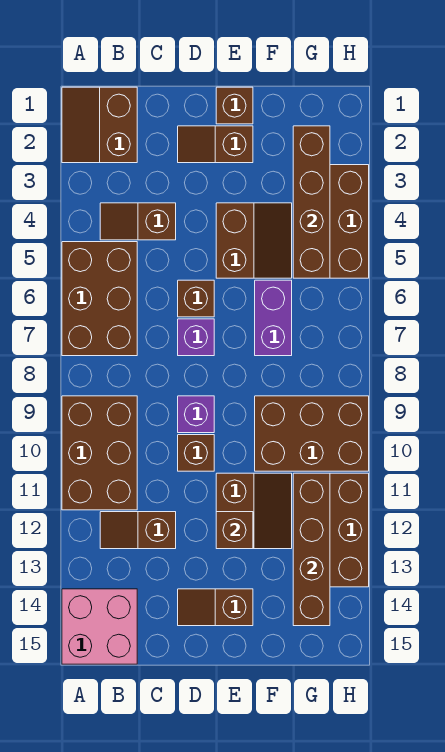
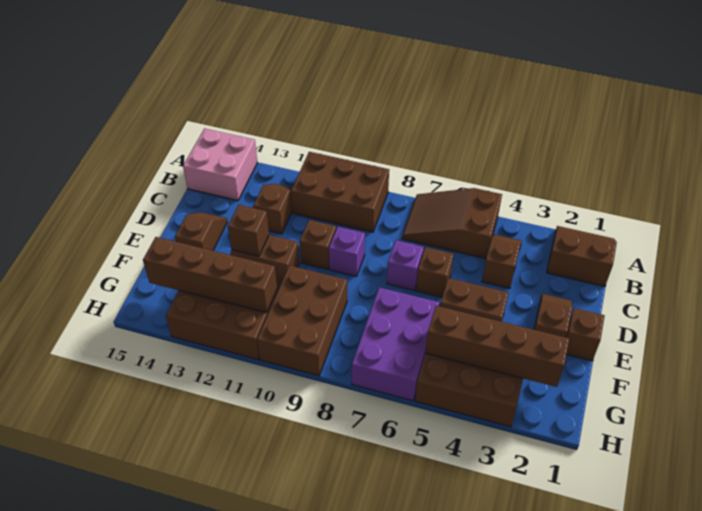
brown 2x3 brick [62,242,137,356] -> brown 2x3 slope [402,188,502,259]
purple 1x2 brick [255,280,292,356] -> purple 2x3 brick [352,287,439,401]

